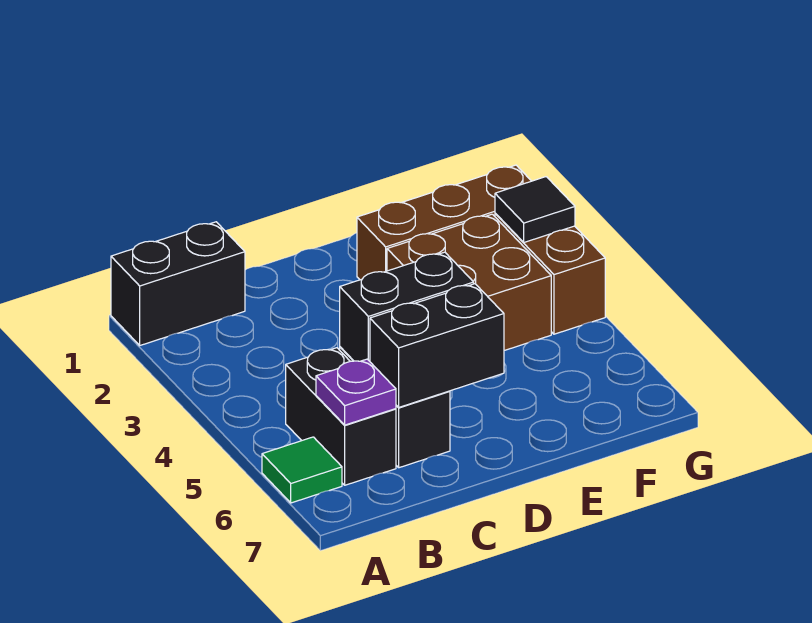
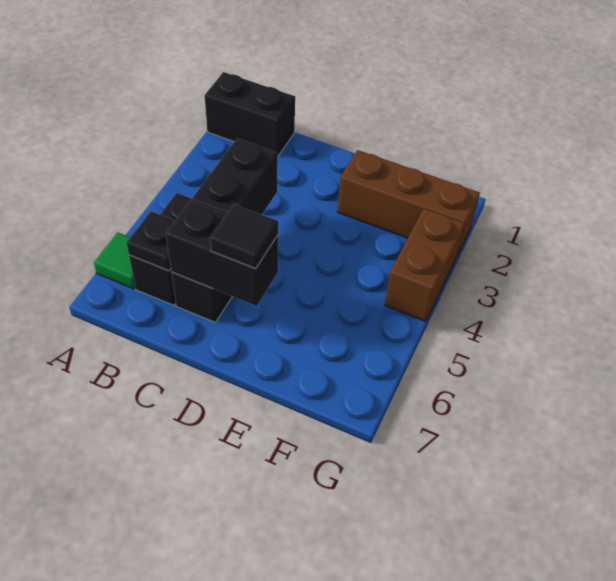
purple 1x1 plate [316,359,396,425] -> black 1x1 plate [127,211,175,271]
black 1x2 brick [340,252,474,361] -> black 1x2 brick turned to [191,138,278,215]
brown 2x2 brick [387,214,551,351] -> none
black 1x1 tile [495,177,575,242] -> black 1x1 tile moved to [210,204,278,269]

